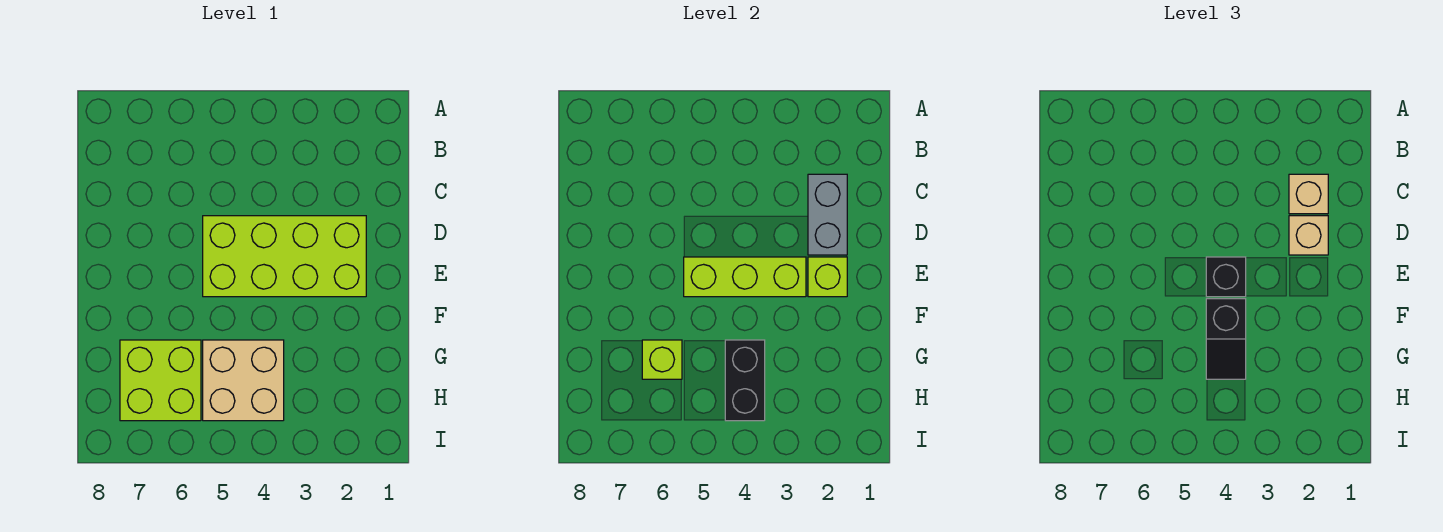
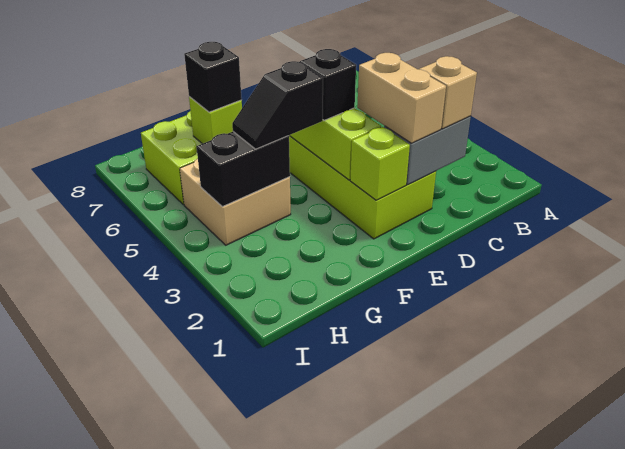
tan 1x1 brick [1289,216,1328,255] -> tan 1x2 brick [357,53,446,143]
none -> black 1x1 brick [184,42,242,112]

